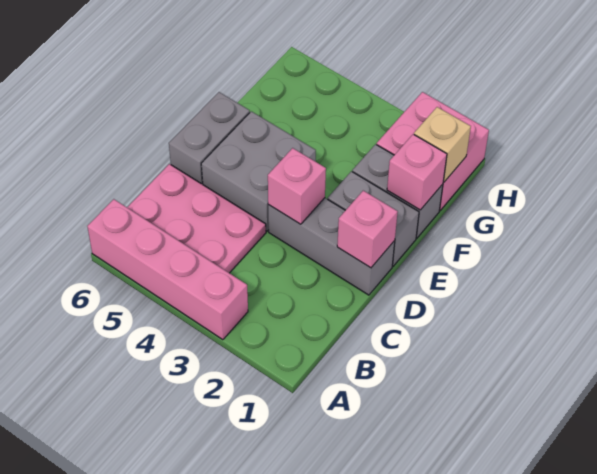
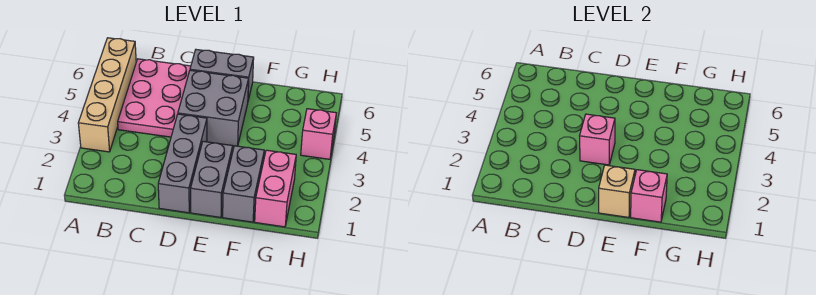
pink 1x4 brick [87,199,248,340] -> tan 1x4 brick [78,38,136,152]
pink 1x1 brick [337,191,398,268] -> pink 1x1 brick moved to [301,109,336,159]
pink 2x2 brick [377,92,489,210] -> pink 1x2 brick [255,150,296,227]
tan 1x1 brick [414,107,471,182] -> tan 1x1 brick moved to [599,165,635,217]

